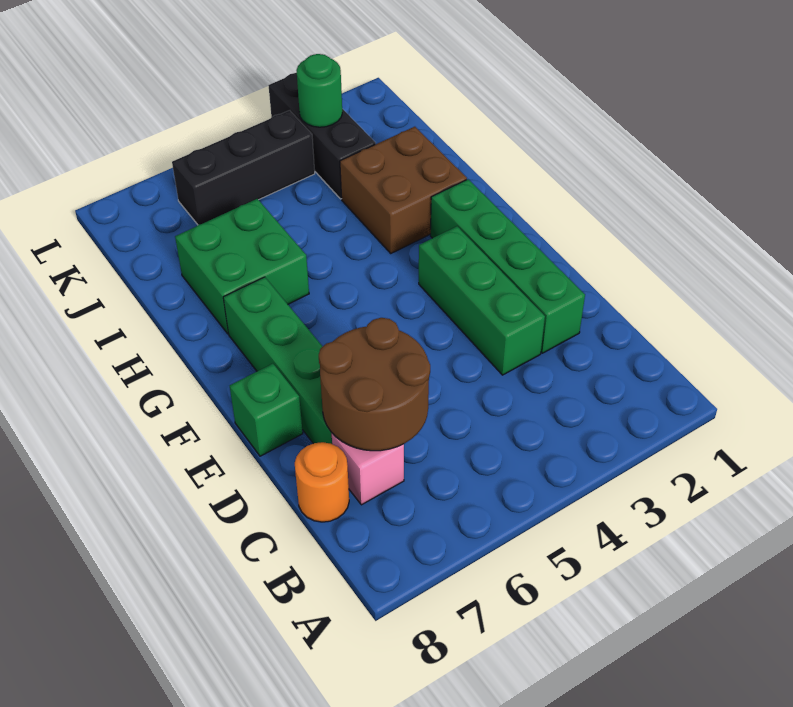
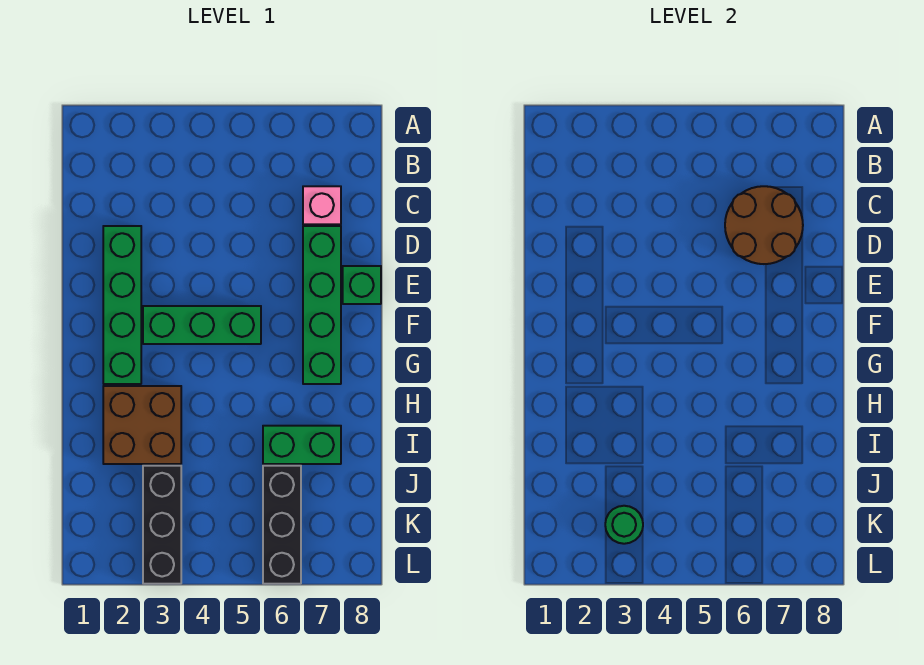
orange 1x1 round brick [295,442,349,522] -> none
green 1x3 brick [419,226,545,375] -> green 1x3 brick turned to [143,306,261,344]
green 2x2 brick [175,199,309,334] -> green 1x2 brick [263,426,341,464]
black 1x3 brick [172,110,315,225] -> black 1x3 brick turned to [263,466,301,584]

